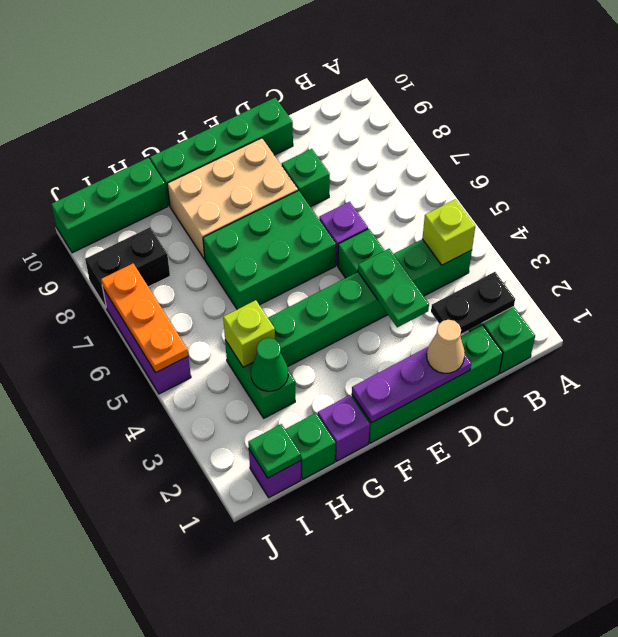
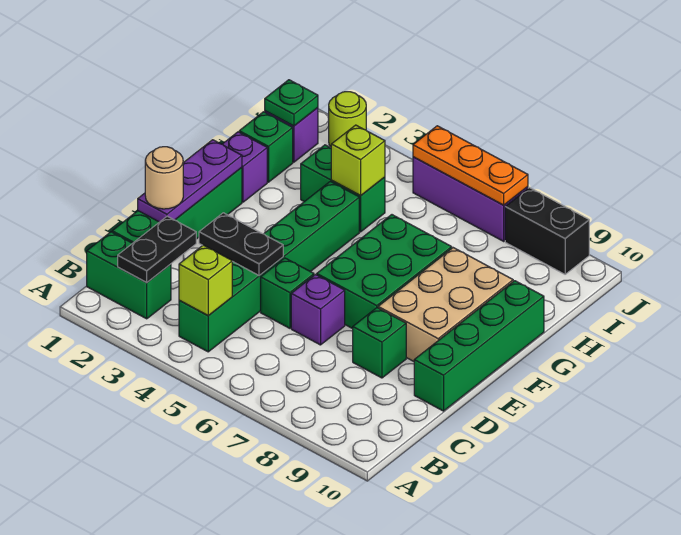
tan 1x1 cone [427,320,465,373] -> tan 1x1 round brick [145,147,183,209]
green 1x2 plate [358,249,429,327] -> black 1x2 plate [199,213,283,275]
green 1x1 cone [251,338,288,391] -> none
green 1x3 brick [51,158,168,253] -> none
black 1x2 brick [85,227,170,307] -> black 1x2 brick turned to [505,188,589,274]
none -> lime 1x1 round brick [329,92,366,147]

